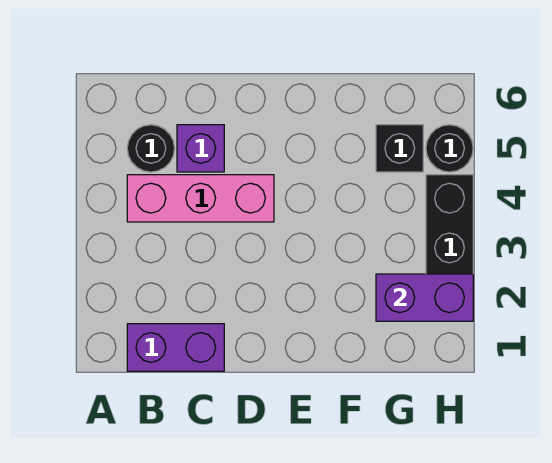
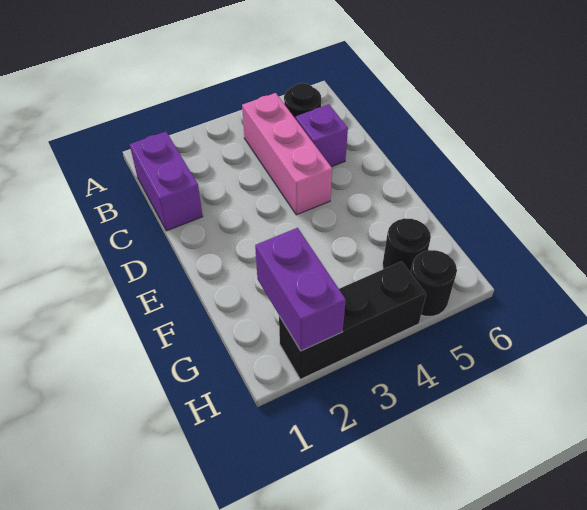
black 1x1 brick [376,125,423,172] -> black 1x1 round brick [383,219,431,273]

